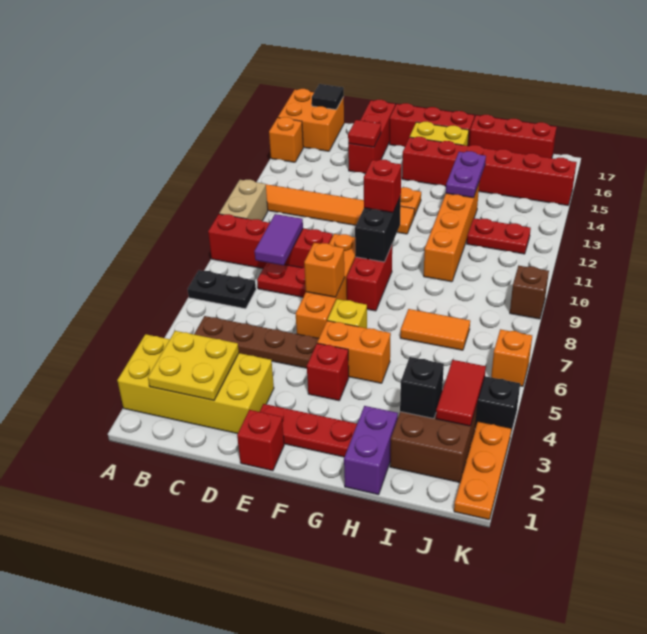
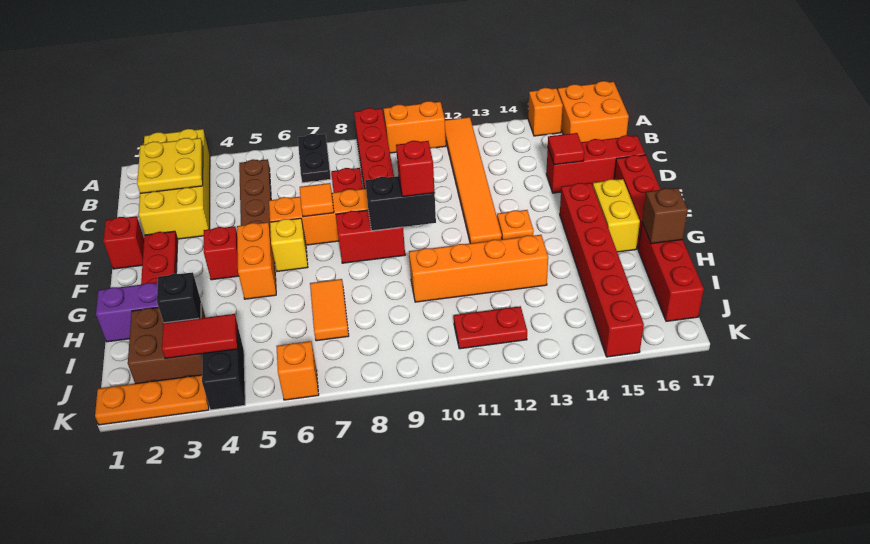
tan 1x2 brick [219,180,268,221] -> orange 1x2 brick [383,101,446,153]
black 1x1 tile [312,84,344,109] -> none
purple 1x2 tile [255,214,303,265] -> none
orange 1x1 brick [304,243,345,297] -> orange 1x1 tile [300,183,334,217]
purple 1x2 plate [446,151,486,198] -> none
red 1x2 plate [467,218,531,254] -> red 1x2 plate turned to [454,306,527,349]
brown 1x1 brick [510,266,549,319] -> brown 1x1 brick moved to [642,188,688,244]

